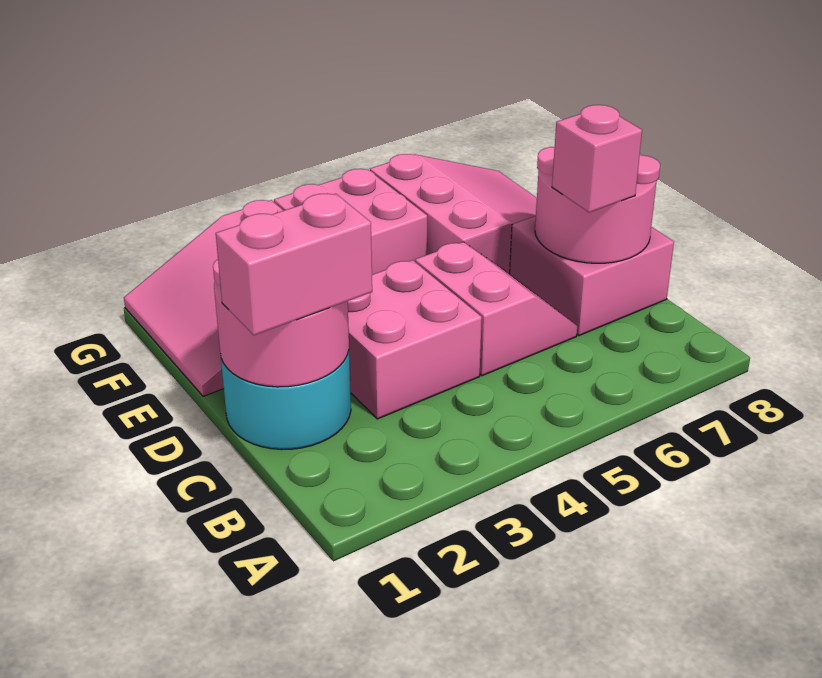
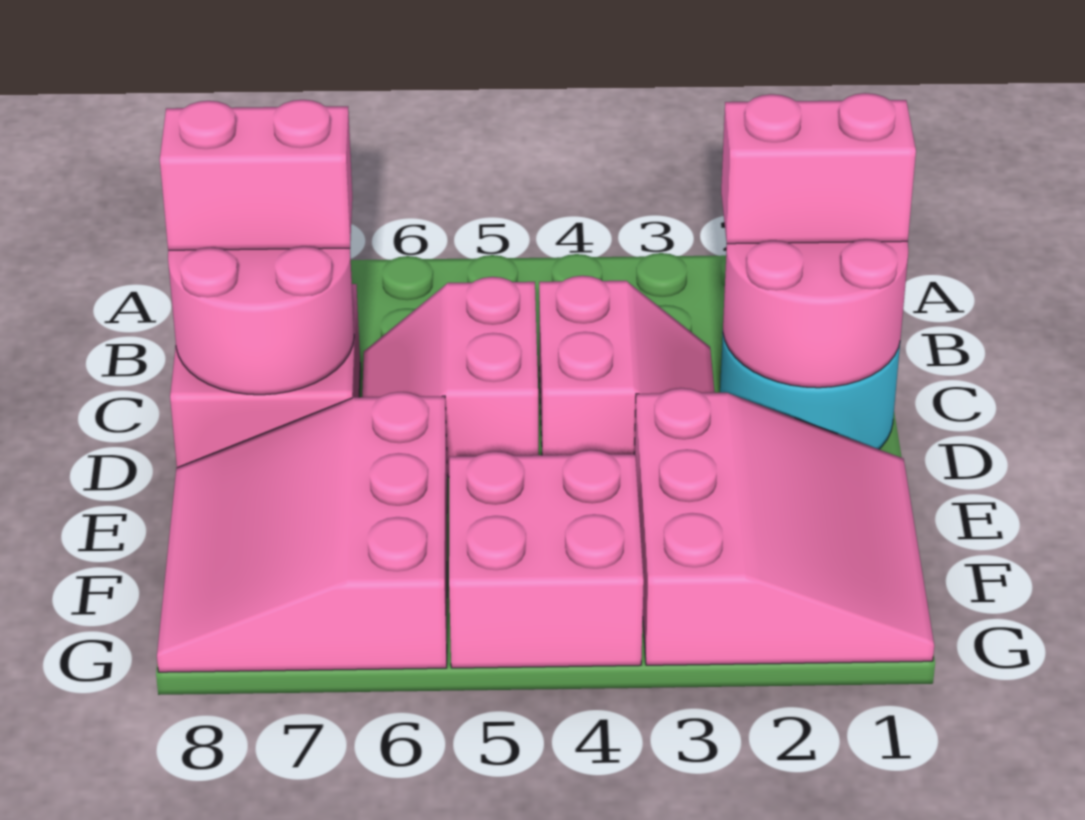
pink 2x2 brick [348,260,482,419] -> pink 2x2 slope [539,276,715,455]
pink 1x1 brick [552,105,642,212] -> pink 1x2 brick [160,100,352,250]

